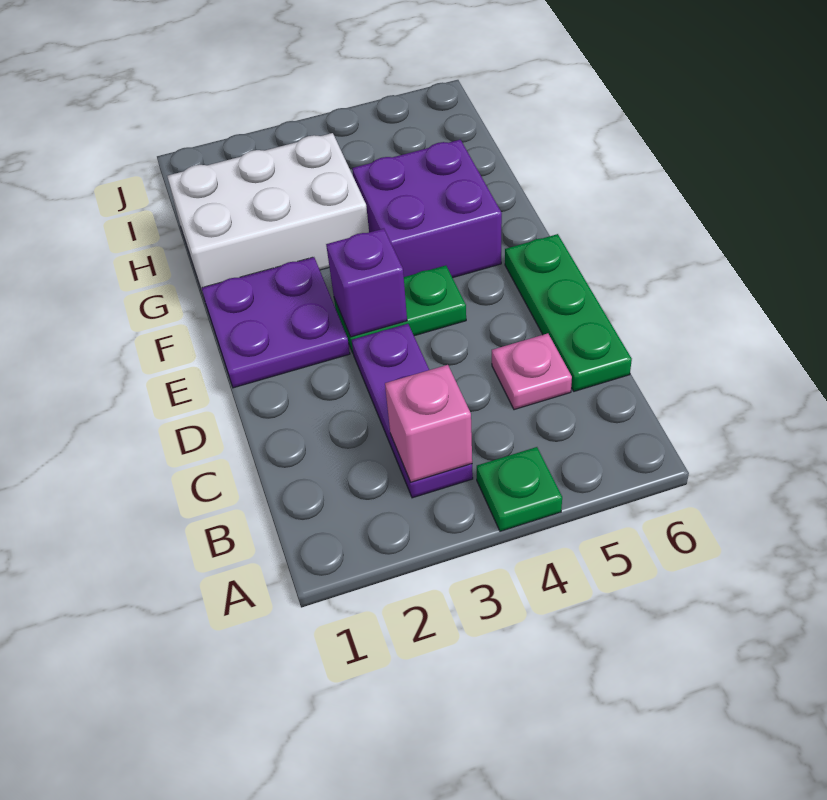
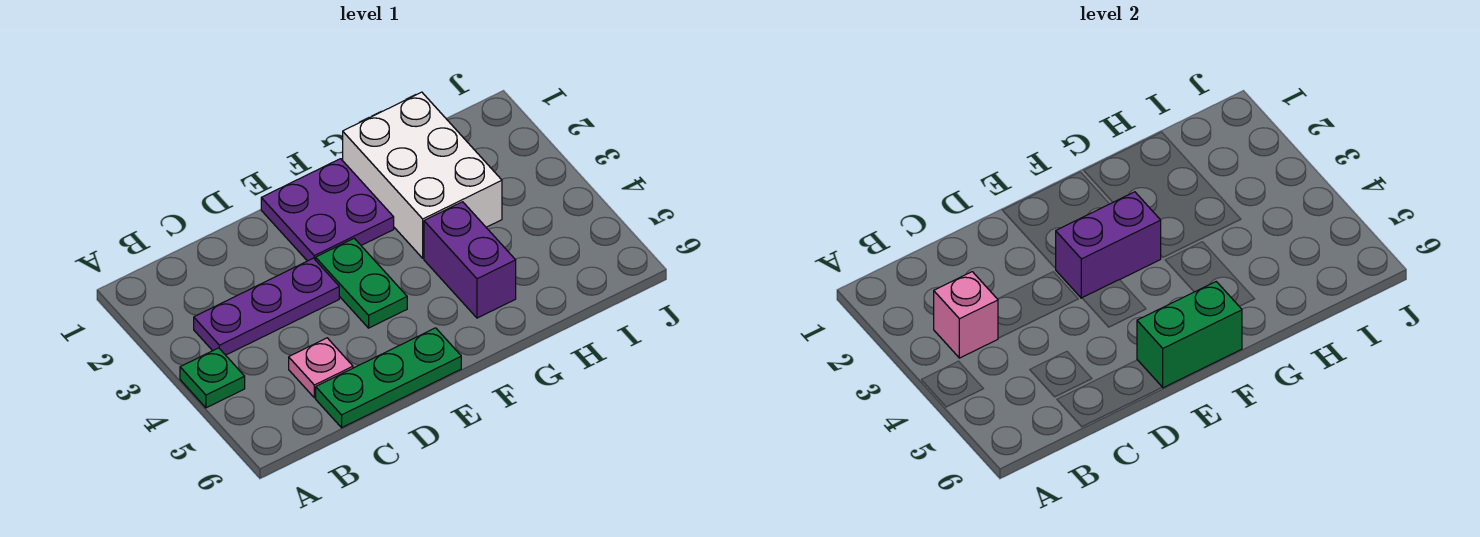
purple 1x1 brick [326,229,407,337] -> purple 1x2 brick [1056,192,1161,298]
none -> green 1x2 brick [1137,282,1242,388]
purple 2x2 brick [352,140,502,278] -> purple 1x2 brick [424,202,516,318]

